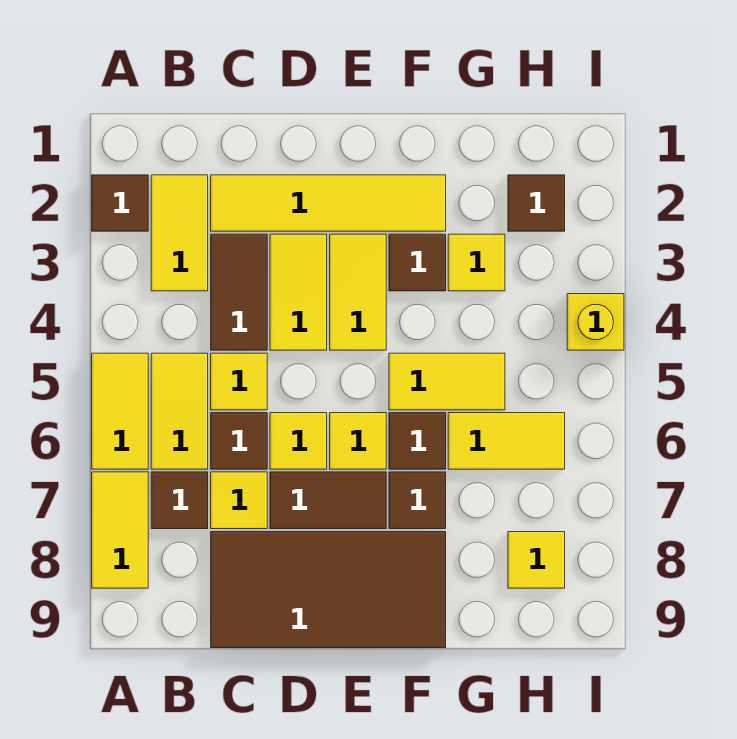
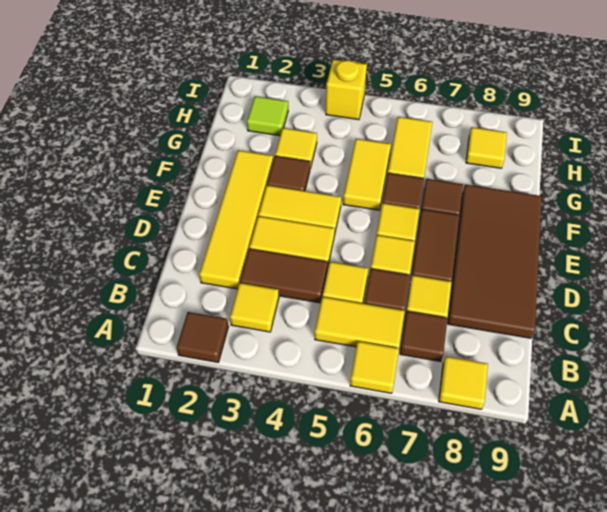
yellow 1x2 tile [92,353,148,469] -> yellow 1x1 tile [350,341,399,393]
yellow 1x2 tile [92,472,148,588] -> yellow 1x1 tile [439,356,488,409]
yellow 1x2 tile [151,175,208,291] -> yellow 1x1 tile [230,283,279,332]
brown 1x1 tile [508,175,565,231] -> lime 1x1 tile [247,96,288,136]

